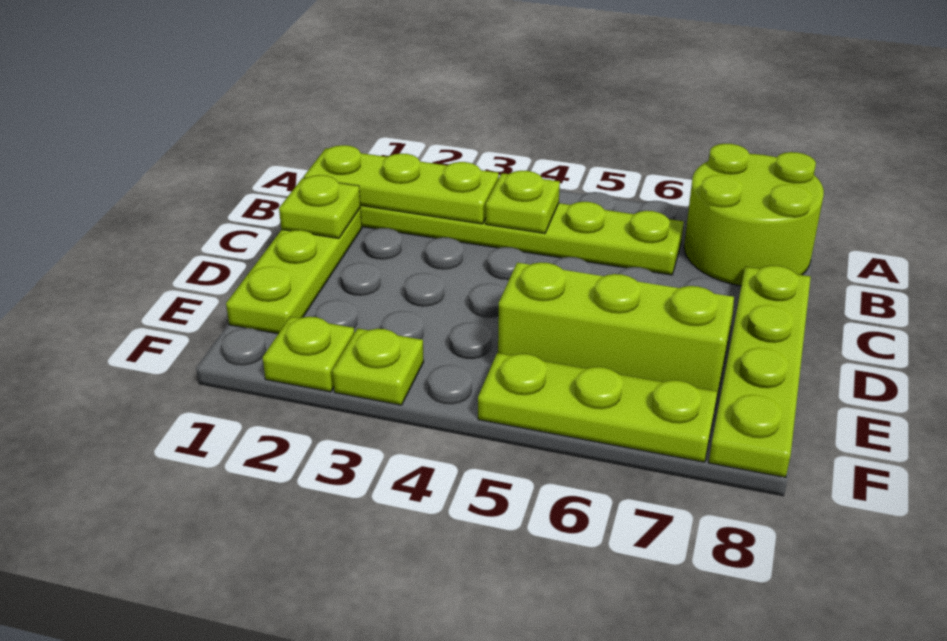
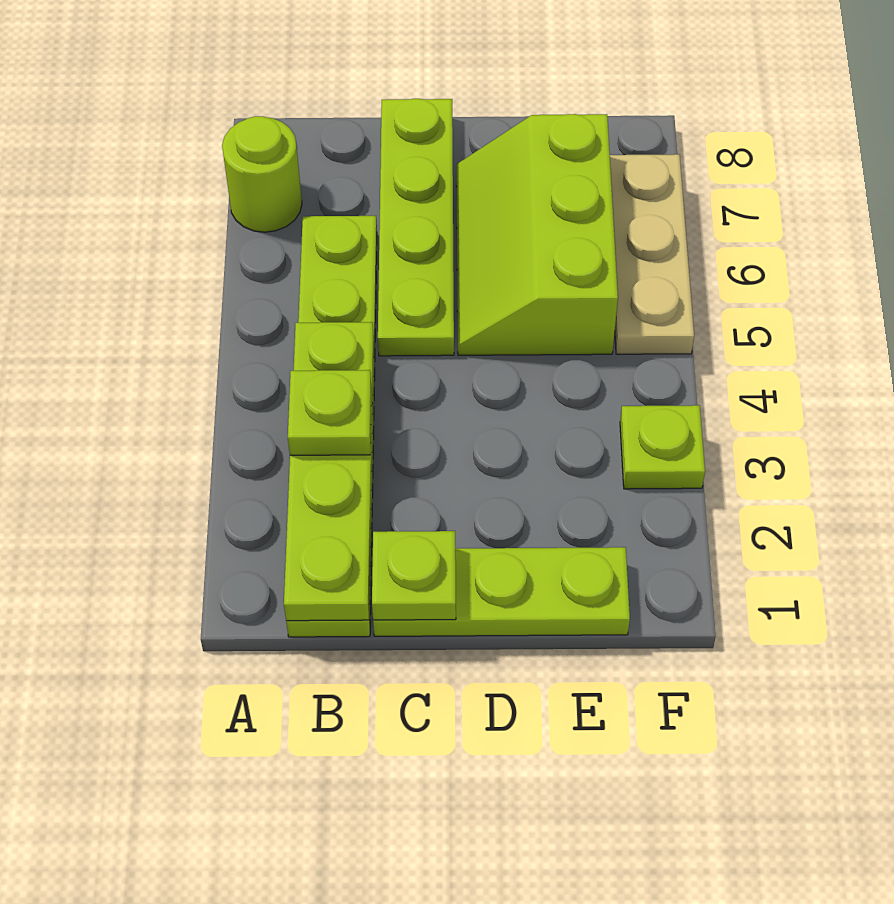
lime 2x2 round brick [684,144,824,286] -> lime 1x1 round brick [222,116,302,232]
lime 1x4 plate [709,265,811,477] -> lime 1x4 plate turned to [378,99,454,356]
lime 1x1 plate [263,317,354,392] -> lime 1x1 plate moved to [288,370,371,455]
lime 1x3 plate [478,353,718,462] -> tan 1x3 plate [610,154,694,354]

